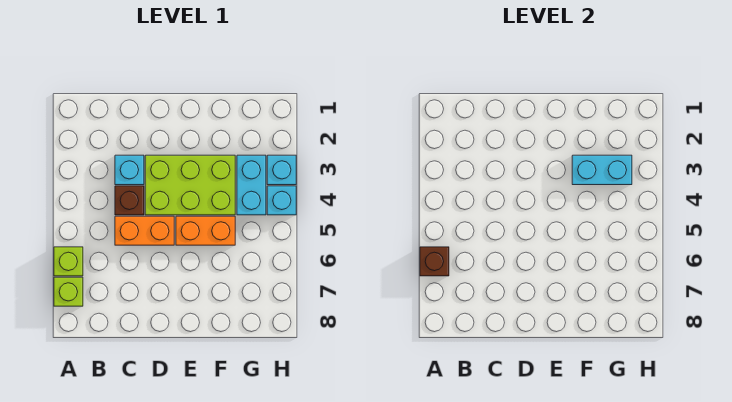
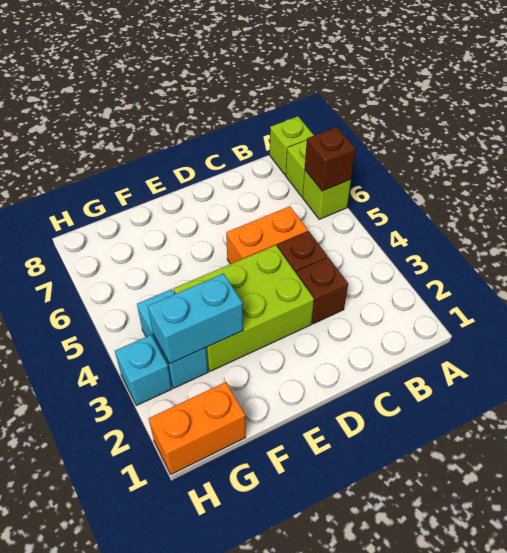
none -> lime 1x1 brick [270,116,314,175]
cyan 1x1 brick [115,155,144,185] -> brown 1x1 brick [297,257,348,324]
orange 1x2 brick [176,216,235,245] -> orange 1x2 brick moved to [149,382,246,474]
cyan 1x1 brick [267,186,296,215] -> none

